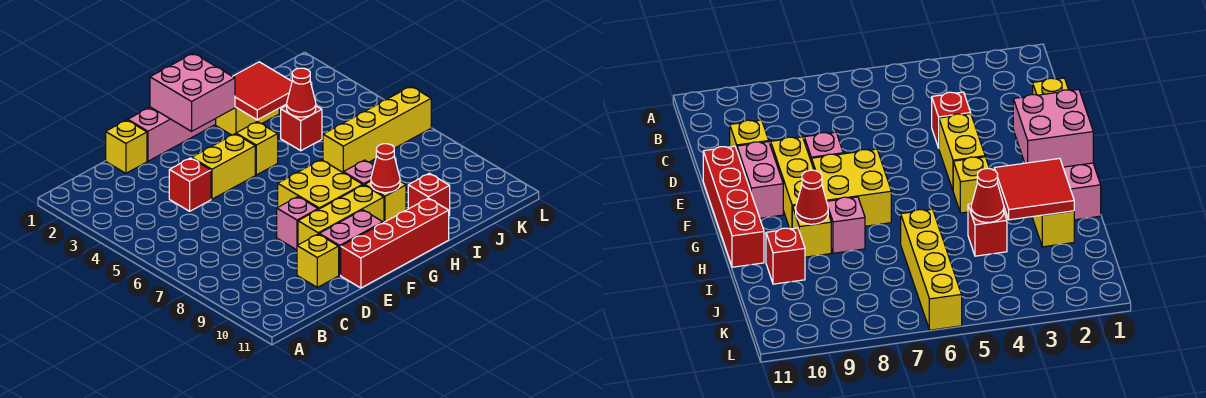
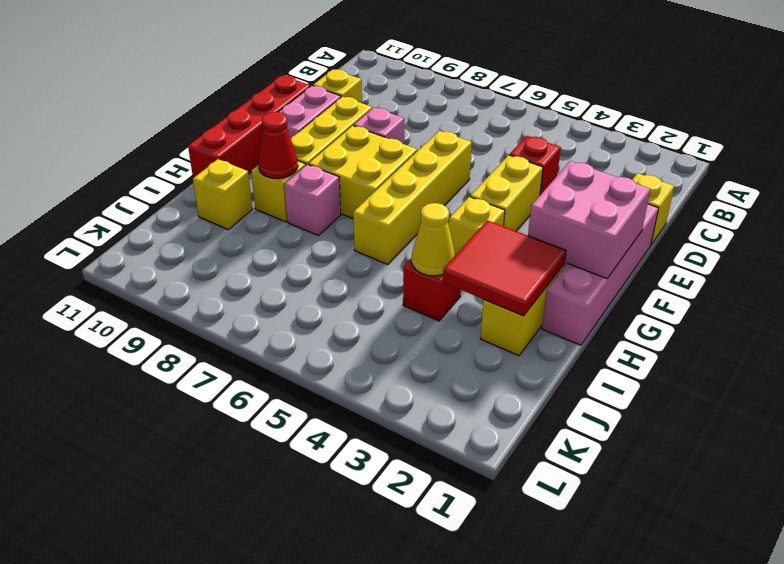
red 1x1 cone [287,68,316,117] -> yellow 1x1 cone [412,203,455,276]
yellow 1x4 brick [323,86,431,172] -> yellow 1x4 brick moved to [353,131,472,264]
red 1x1 brick [408,173,450,215] -> yellow 1x1 brick [193,159,253,230]

